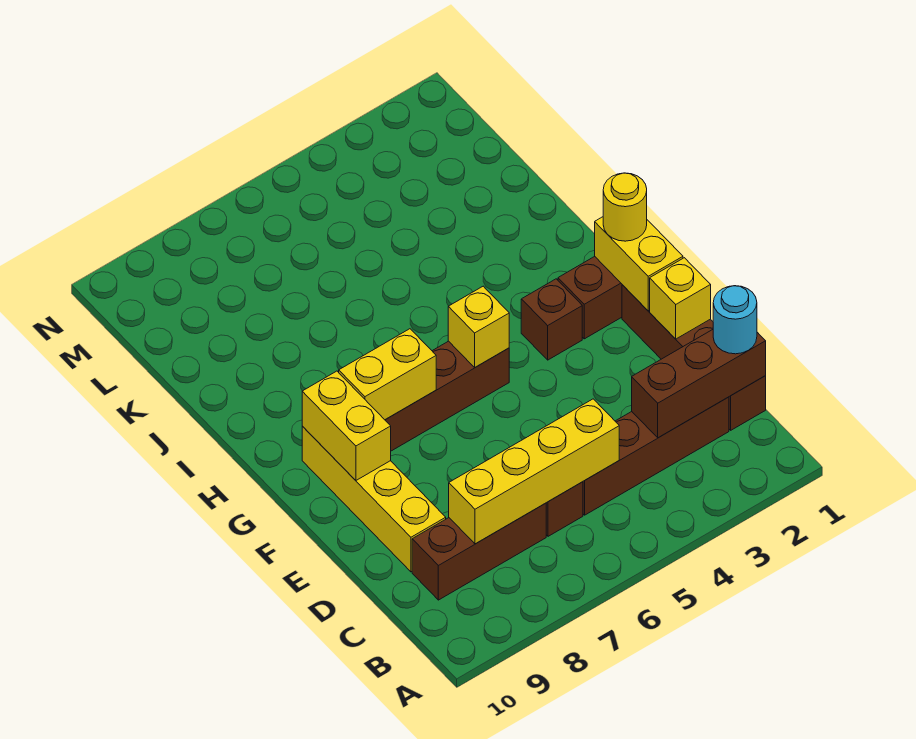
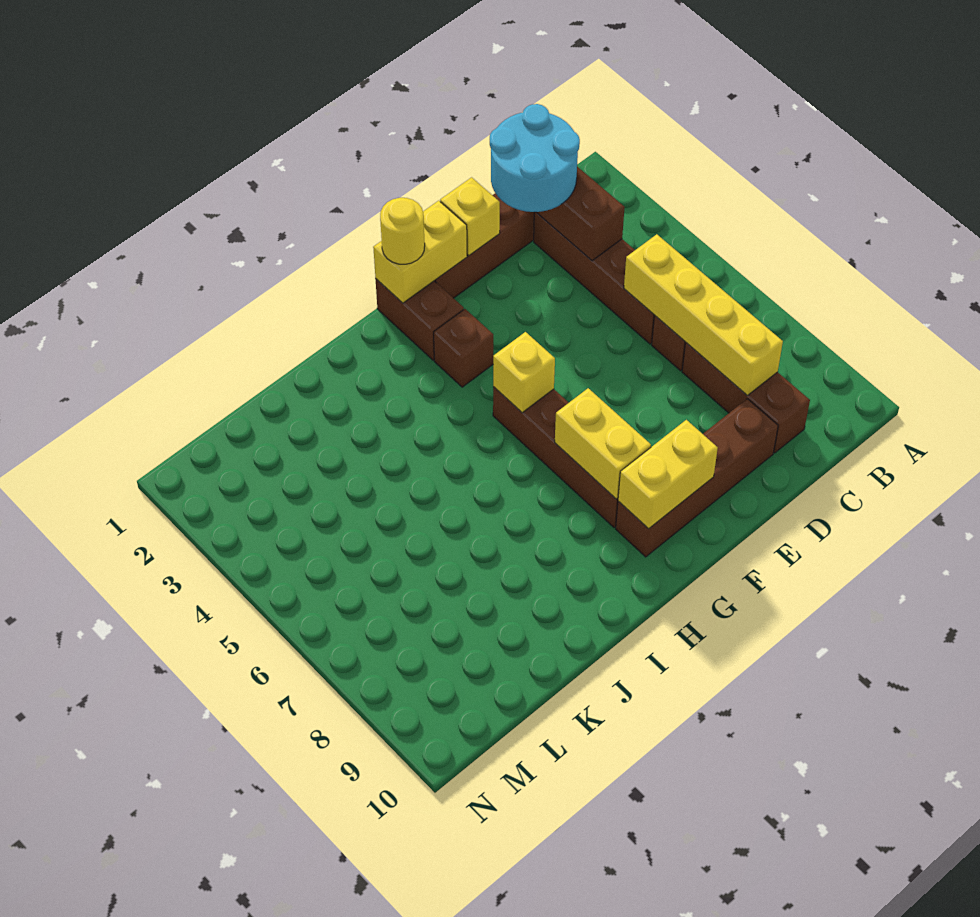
cyan 1x1 round brick [713,286,757,354] -> cyan 2x2 round brick [490,104,580,212]
yellow 1x4 brick [302,426,446,572] -> brown 1x4 brick [616,399,778,557]

